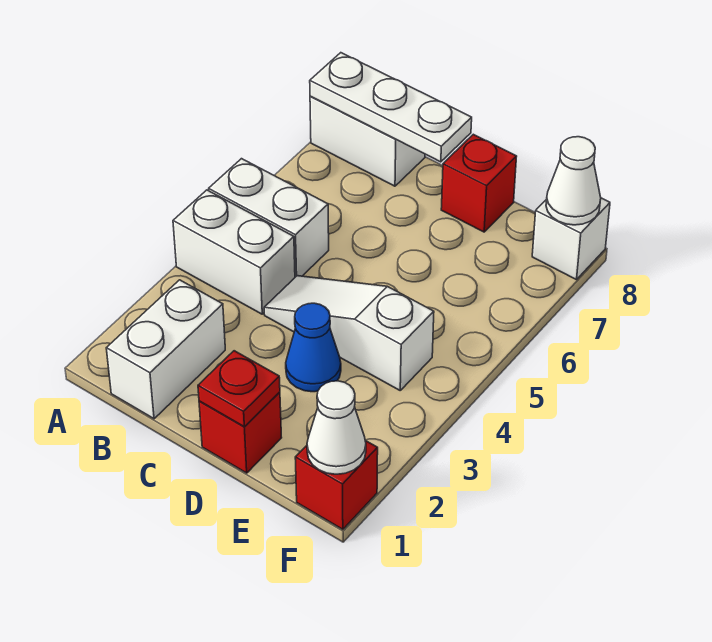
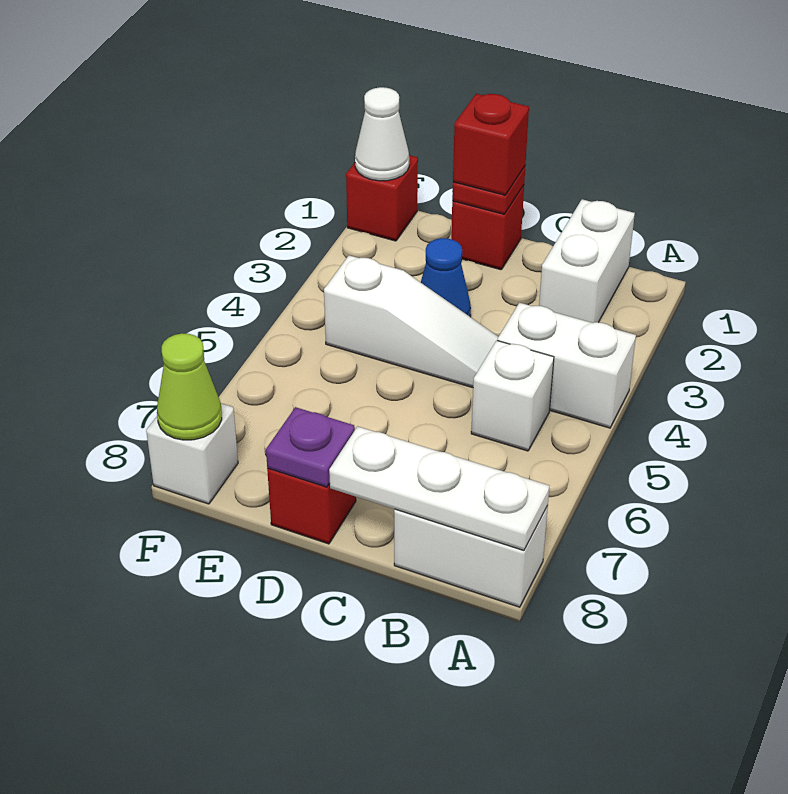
white 1x2 brick [209,159,329,277] -> white 1x1 brick [471,340,554,451]
none -> red 1x1 brick [453,94,529,195]
none -> purple 1x1 plate [266,407,355,487]
white 1x1 cone [546,137,601,225] -> lime 1x1 cone [157,333,222,440]

